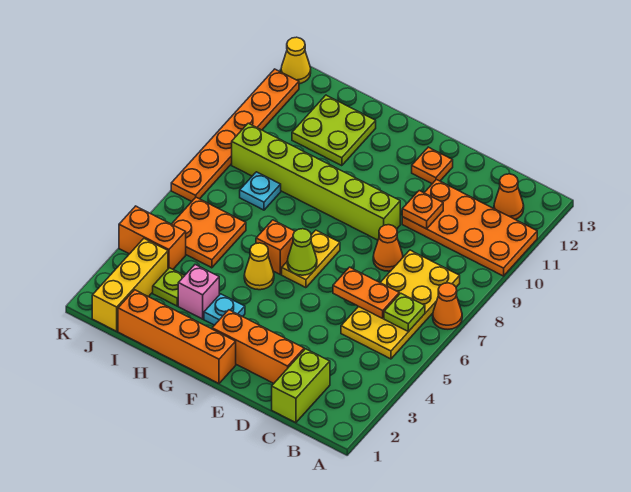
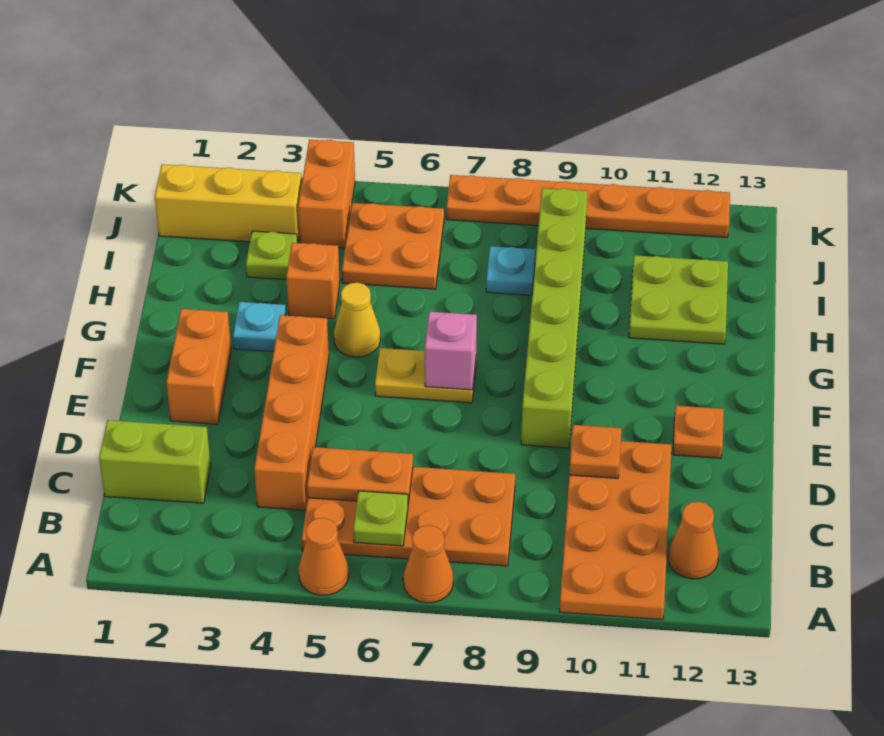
yellow 2x4 plate [341,250,460,359] -> orange 2x4 plate [302,467,515,566]
orange 1x2 plate [333,267,399,318] -> orange 1x2 plate turned to [307,447,413,503]
orange 1x3 brick [212,310,304,383] -> orange 1x2 brick [166,309,231,424]
orange 1x1 cone [373,225,403,271] -> orange 1x1 cone moved to [299,518,349,595]
orange 1x4 brick [118,290,236,383] -> orange 1x4 brick moved to [254,315,329,510]
lime 1x1 cone [287,229,317,275] -> none
orange 1x1 brick [256,220,295,274] -> orange 1x1 brick moved to [286,243,340,319]
pink 1x1 brick [178,265,219,319] -> pink 1x1 brick moved to [425,312,477,390]
yellow 1x1 cone [281,37,311,84] -> none

